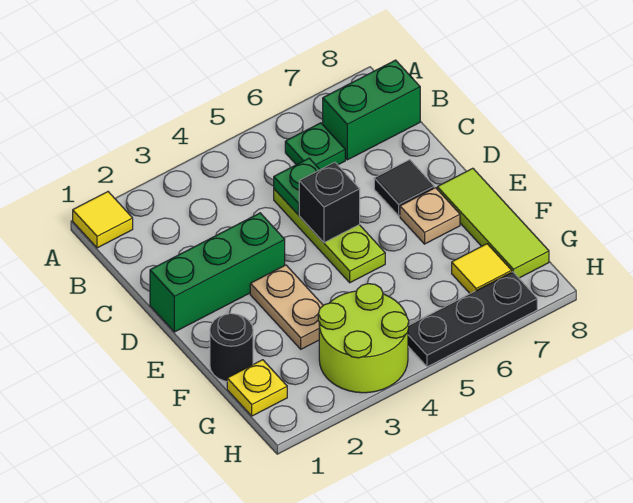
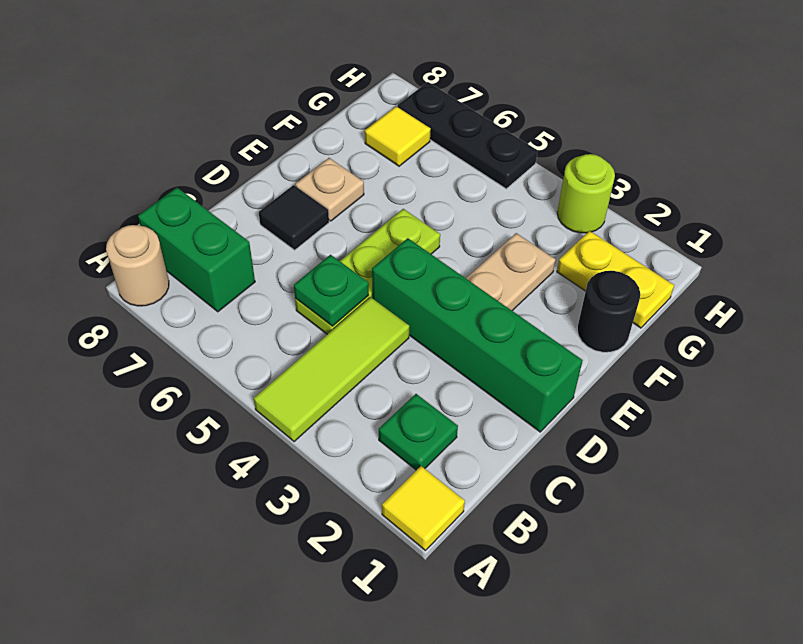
none -> tan 1x1 round brick [106,225,169,306]
green 1x1 plate [285,123,345,170] -> green 1x1 plate moved to [379,394,458,470]
green 1x3 brick [150,213,285,332] -> green 1x4 brick [372,238,583,432]
black 1x1 brick [299,162,360,243] -> none
lime 1x3 tile [437,168,549,278] -> lime 1x3 tile moved to [254,297,409,442]
yellow 1x1 plate [227,360,287,416] -> yellow 1x2 plate [557,231,674,328]
lime 2x2 round brick [318,284,409,393] -> lime 1x1 round brick [557,154,615,233]

